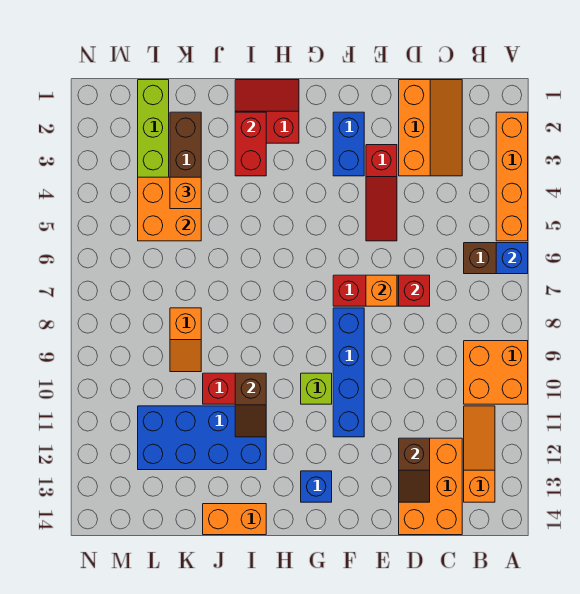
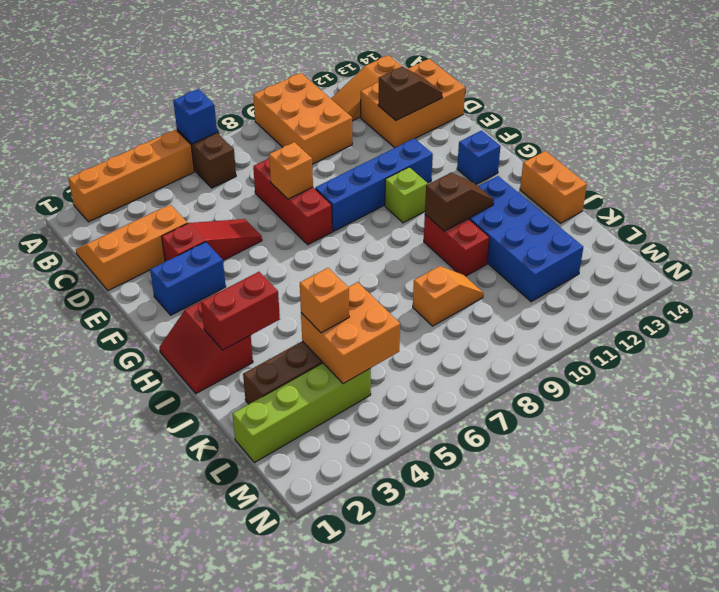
orange 2x2 brick [464,341,528,404] -> orange 2x3 brick [253,73,352,164]
red 1x1 brick [399,275,430,306] -> none

